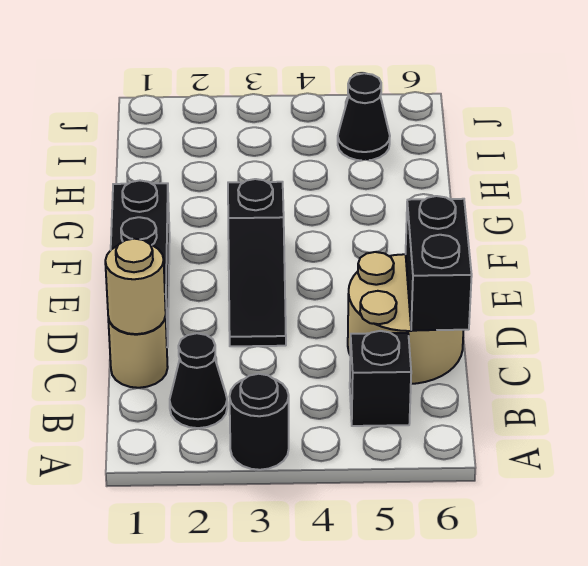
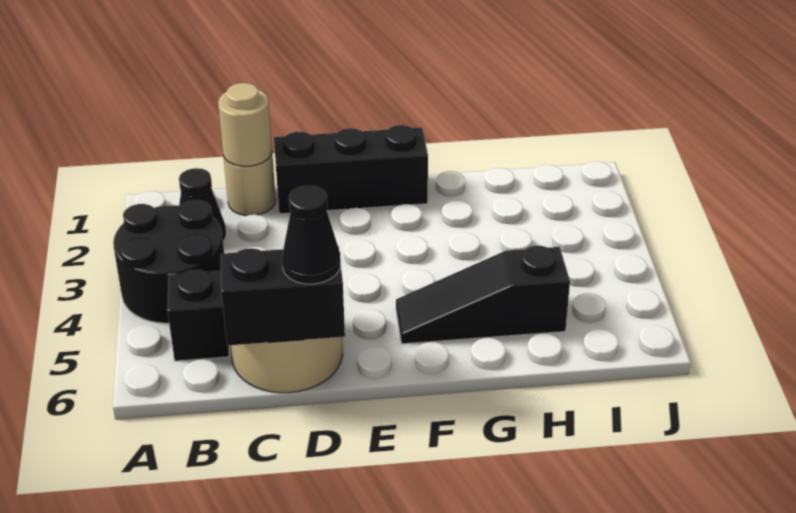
black 1x1 round brick [229,374,289,470] -> black 2x2 round brick [113,200,224,323]
black 1x3 slope [228,179,286,346] -> black 1x3 slope moved to [396,246,570,344]
black 1x1 cone [338,73,390,160] -> black 1x1 cone moved to [282,185,341,284]

